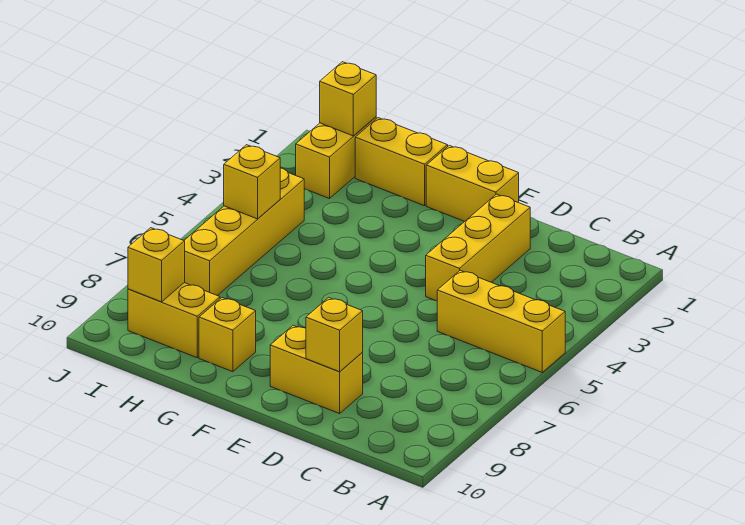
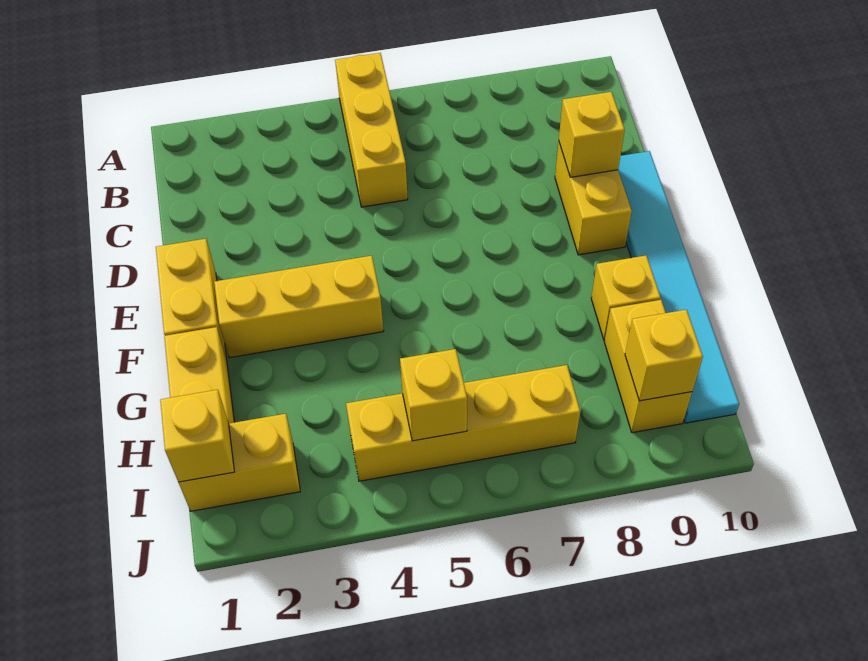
yellow 1x3 brick [426,194,530,301] -> yellow 1x3 brick moved to [214,256,384,358]
none -> cyan 1x6 tile [618,151,739,423]

